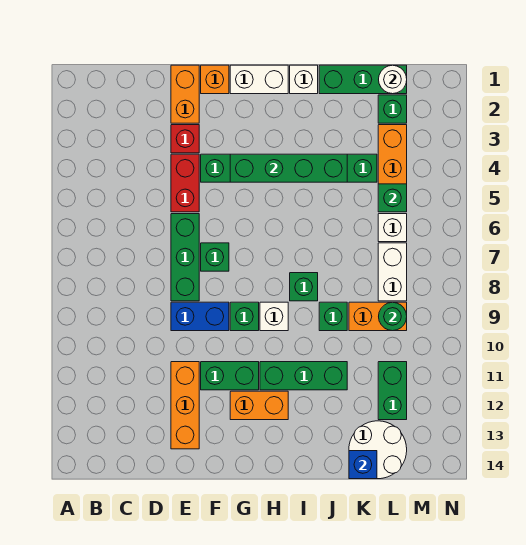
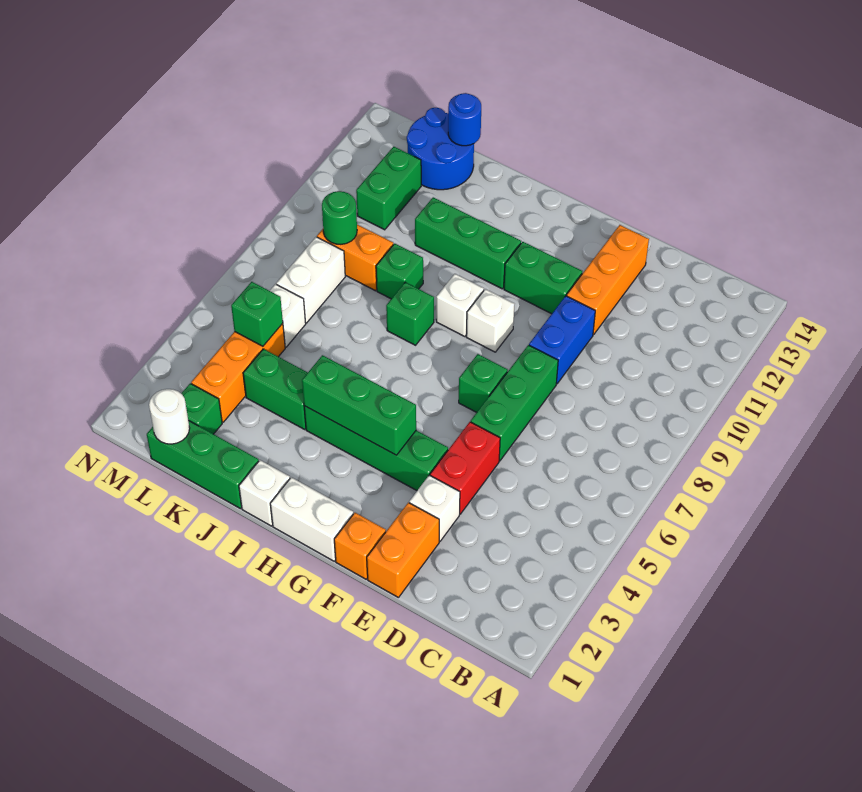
red 1x1 brick [171,125,199,153] -> white 1x1 brick [409,475,460,541]
blue 1x2 brick [171,302,229,331] -> blue 1x2 brick turned to [529,296,595,384]
green 1x4 brick [230,154,347,182] -> green 1x3 brick [302,355,416,455]
green 1x1 brick [230,302,259,331] -> white 1x1 brick [466,289,514,352]
orange 1x2 brick [230,391,288,420] -> none
white 2x2 round brick [349,421,407,479] -> blue 2x2 round brick [407,108,474,190]
blue 1x1 brick [349,451,377,479] -> blue 1x1 round brick [448,93,481,146]

